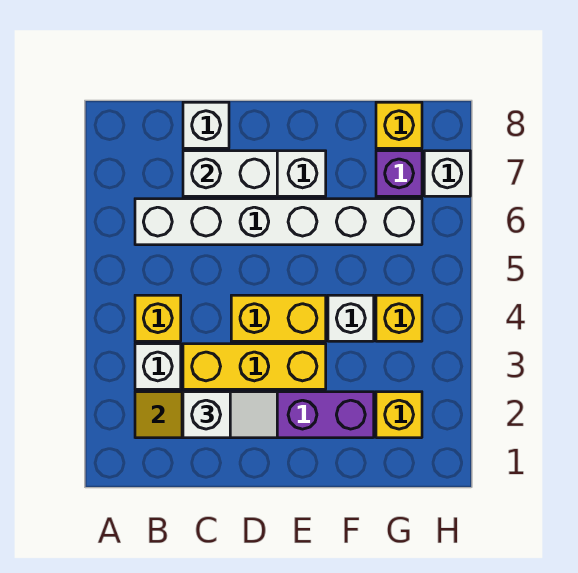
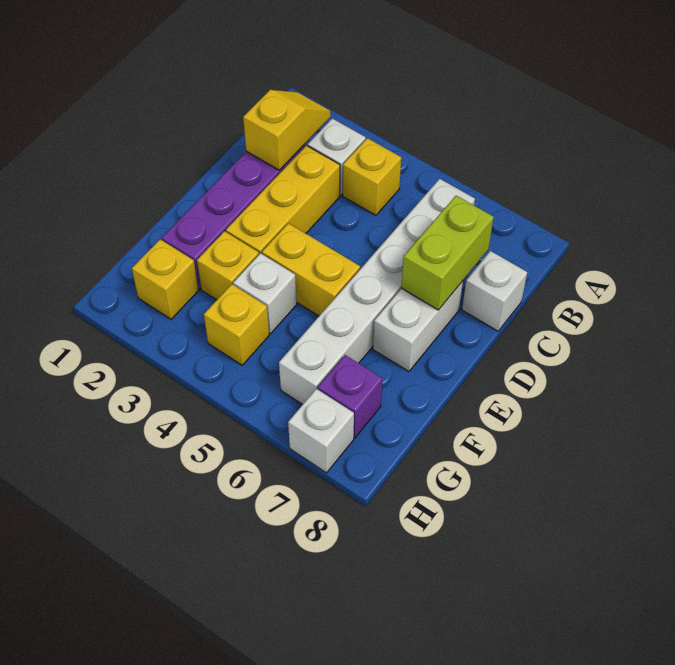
white 1x2 slope [183,392,277,438] -> none
white 1x2 brick [183,151,277,196] -> lime 1x2 brick [401,196,494,310]
yellow 1x2 brick [231,295,326,341] -> yellow 1x2 brick turned to [262,223,360,316]
yellow 1x1 brick [376,102,422,148] -> yellow 1x1 brick moved to [197,231,259,300]

